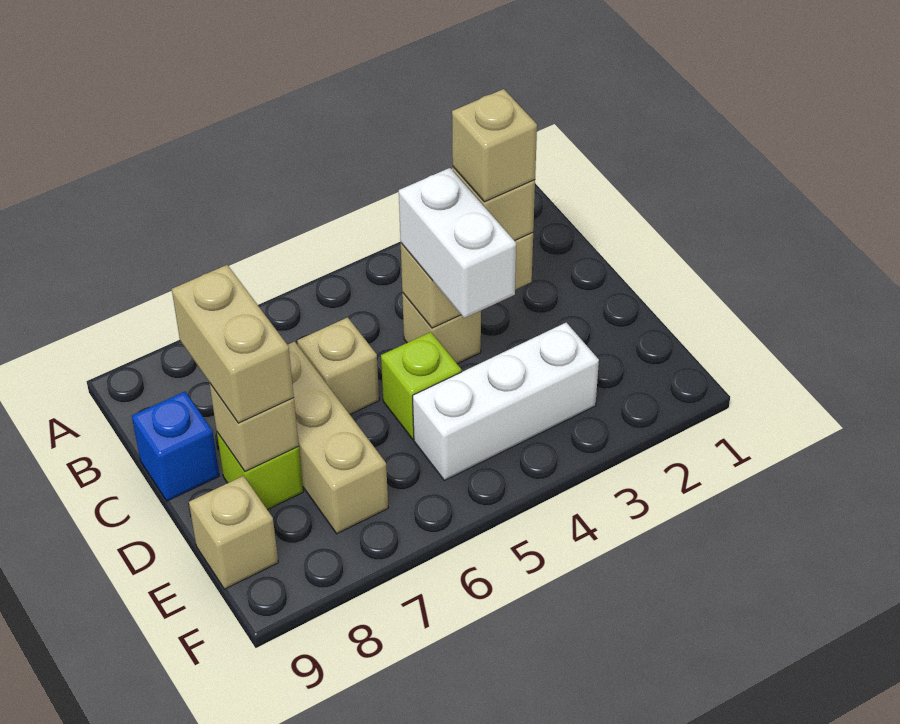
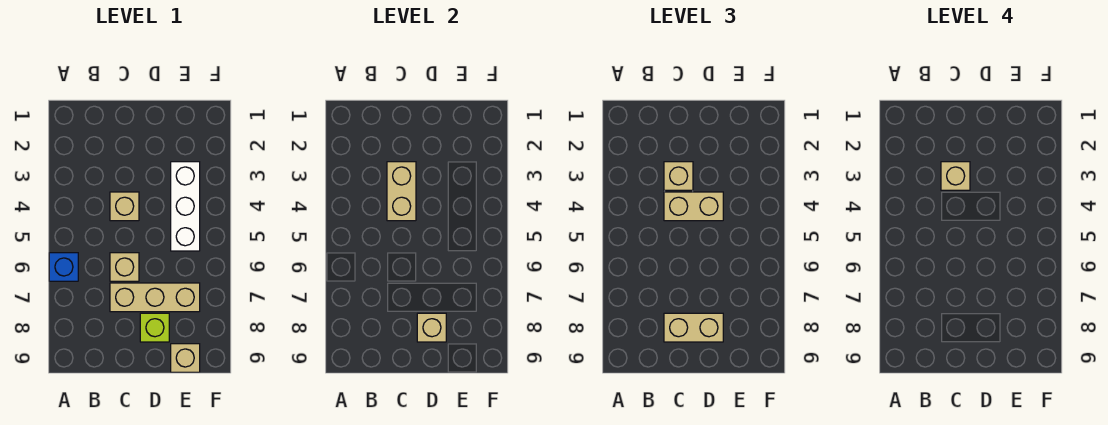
white 1x2 brick [399,168,516,318] -> tan 1x2 brick [664,192,723,221]
blue 1x1 brick [132,392,219,501] -> blue 1x1 brick moved to [49,253,78,281]
lime 1x1 brick [381,332,462,439] -> none

